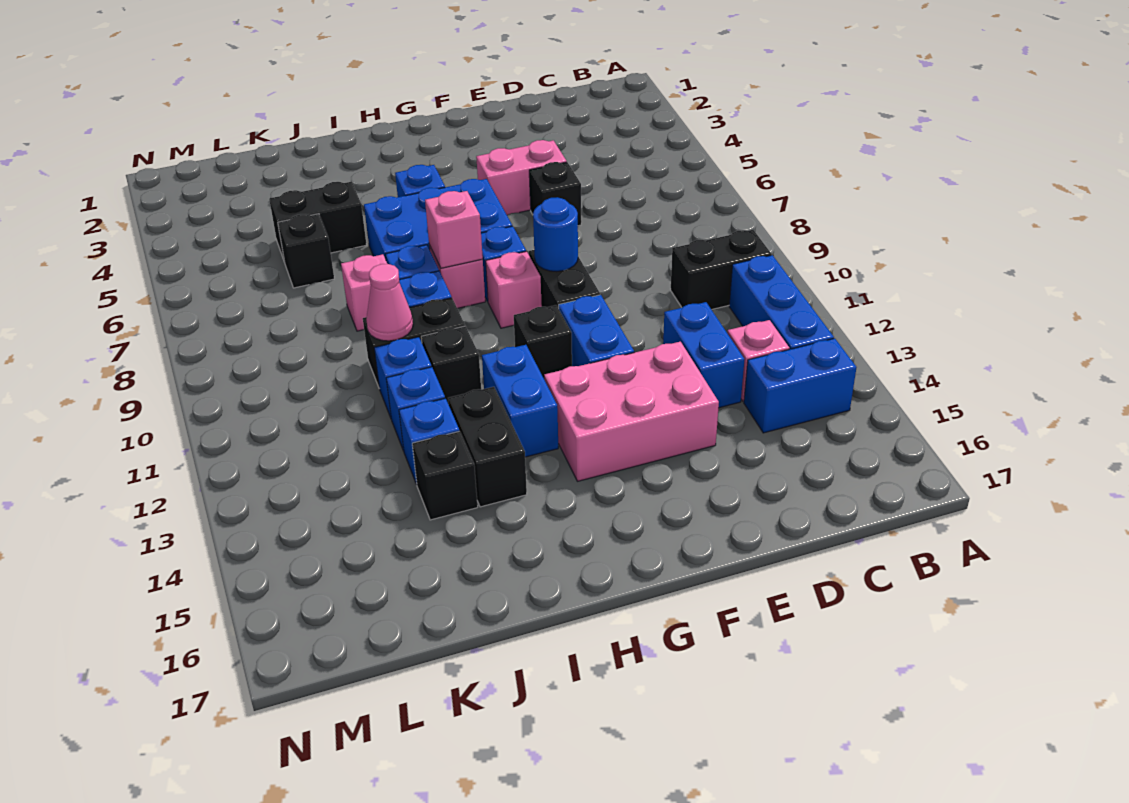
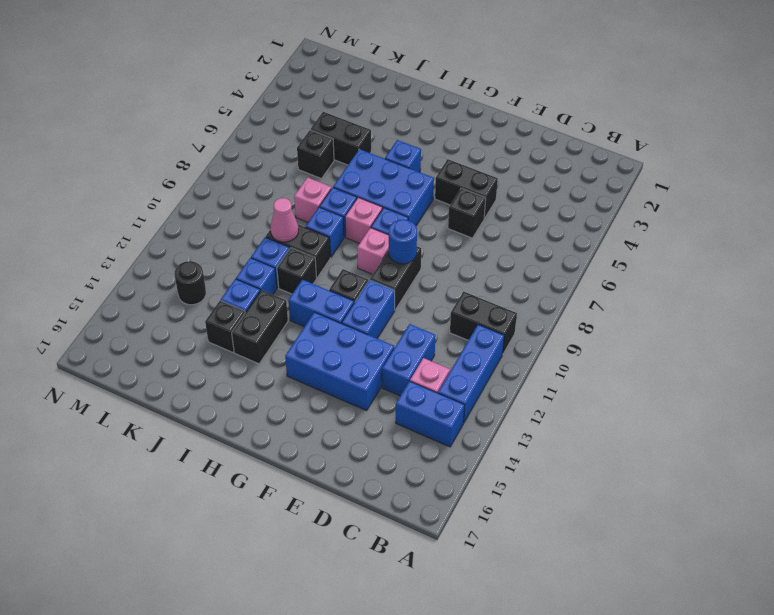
pink 1x2 brick [476,140,567,215] -> black 1x2 brick [435,159,498,218]
pink 2x3 brick [544,342,719,481] -> blue 2x3 brick [285,312,394,411]
pink 1x1 brick [425,191,483,268] -> none
blue 1x2 brick [482,345,558,457] -> blue 1x2 brick turned to [288,279,354,327]
none -> black 1x1 round brick [175,261,206,305]

